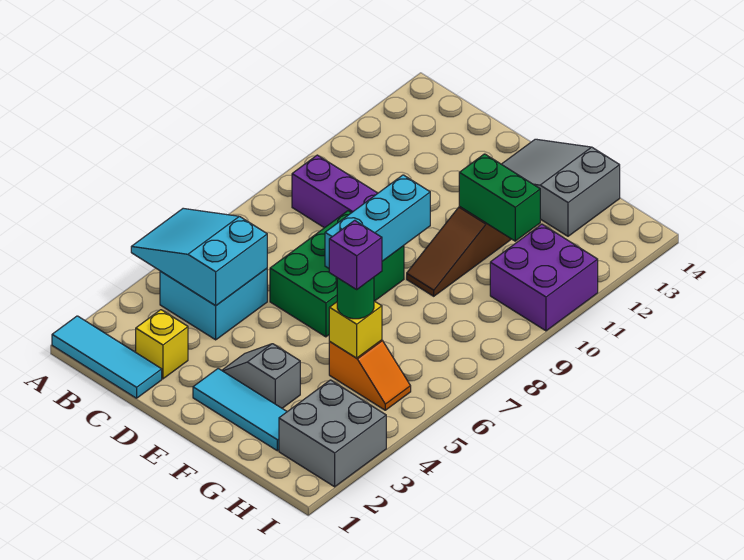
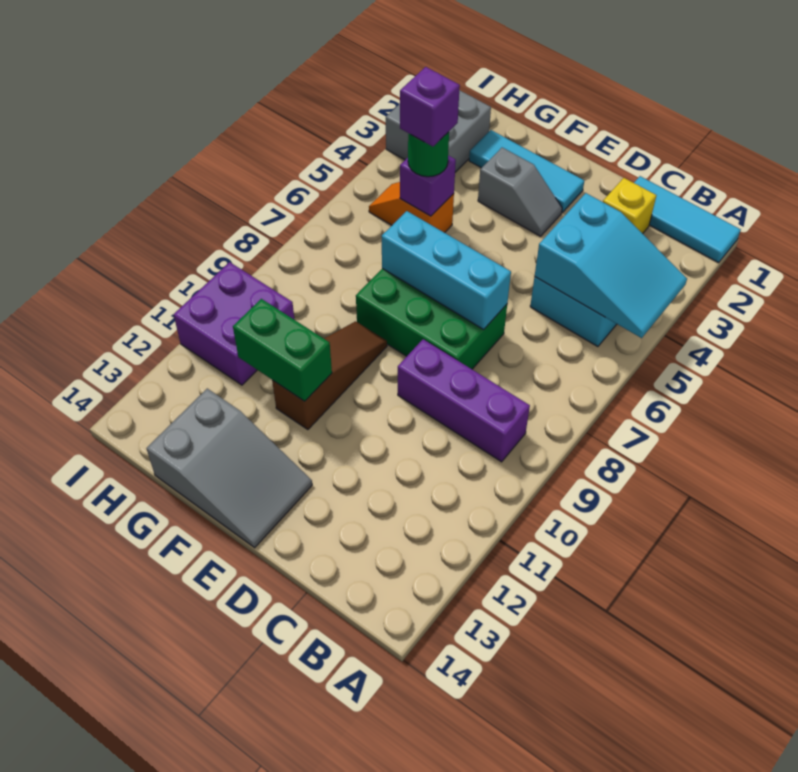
green 2x3 brick [270,211,404,337] -> green 2x3 brick turned to [356,269,507,369]
cyan 1x3 brick [325,175,430,268] -> cyan 1x3 brick turned to [382,211,511,329]
yellow 1x1 brick [329,301,382,358] -> purple 1x1 brick [400,155,456,216]

